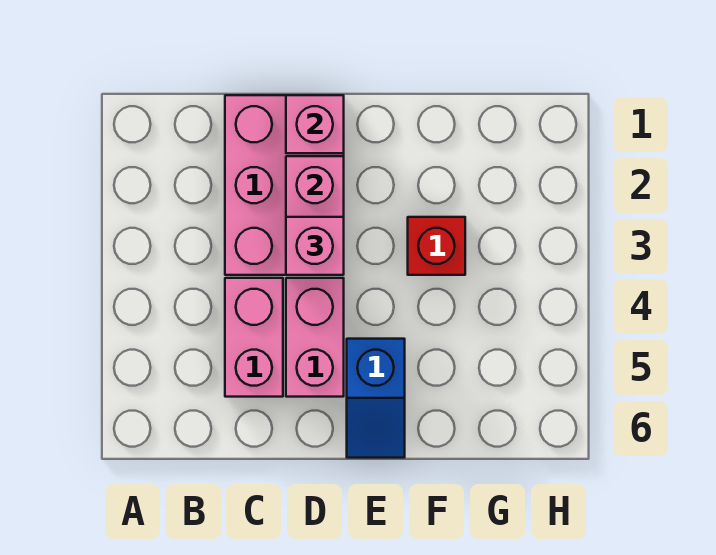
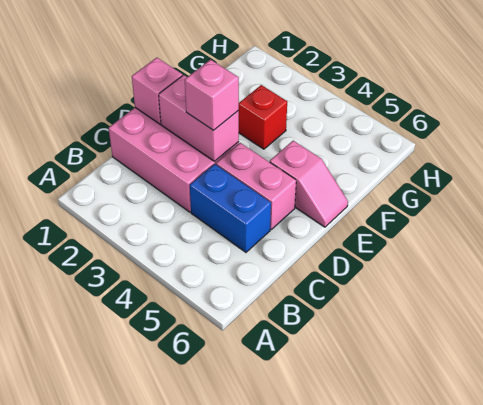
pink 1x2 brick [225,278,283,397] -> blue 1x2 brick [190,164,271,252]
blue 1x2 slope [347,339,405,458] -> pink 1x2 slope [270,141,348,227]

